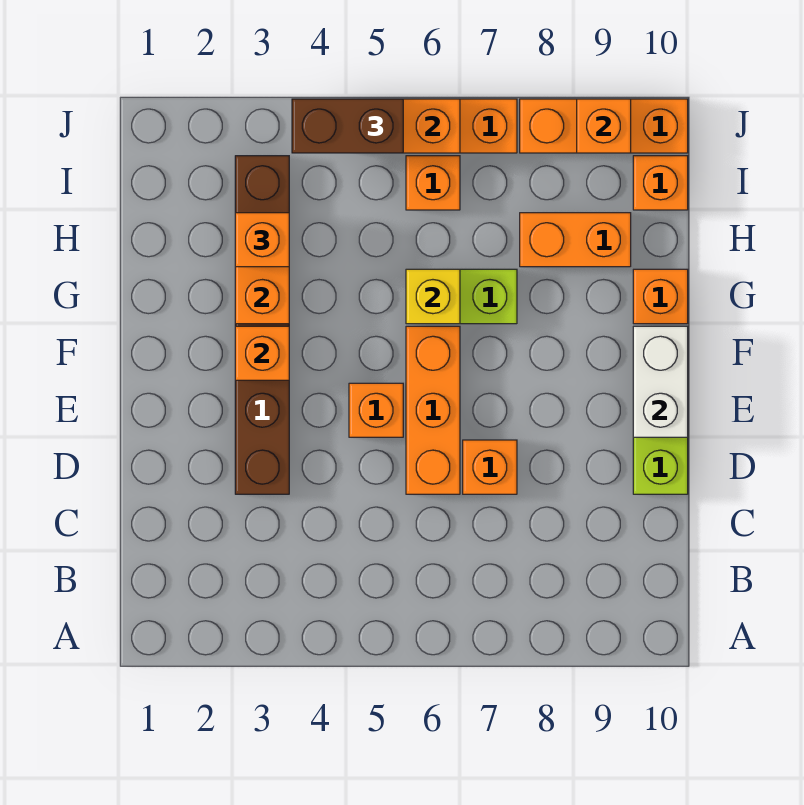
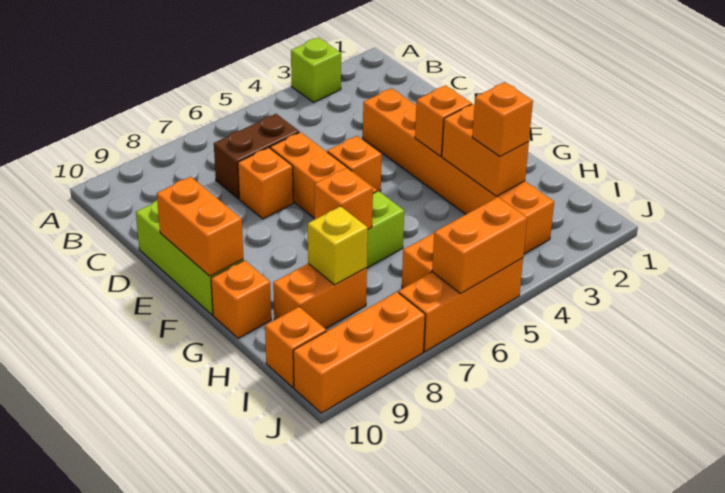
none -> lime 1x1 brick [291,38,341,103]
brown 1x6 brick [235,156,289,494] -> orange 1x6 brick [363,88,554,254]
white 1x2 brick [633,326,688,437] -> orange 1x2 brick [157,177,243,276]
yellow 1x1 brick [406,269,460,324] -> yellow 1x1 brick moved to [308,206,368,285]
brown 1x2 brick [292,99,403,153] -> brown 1x2 brick moved to [214,114,299,199]
orange 1x1 brick [577,99,631,153] -> orange 1x1 brick moved to [315,168,373,229]

